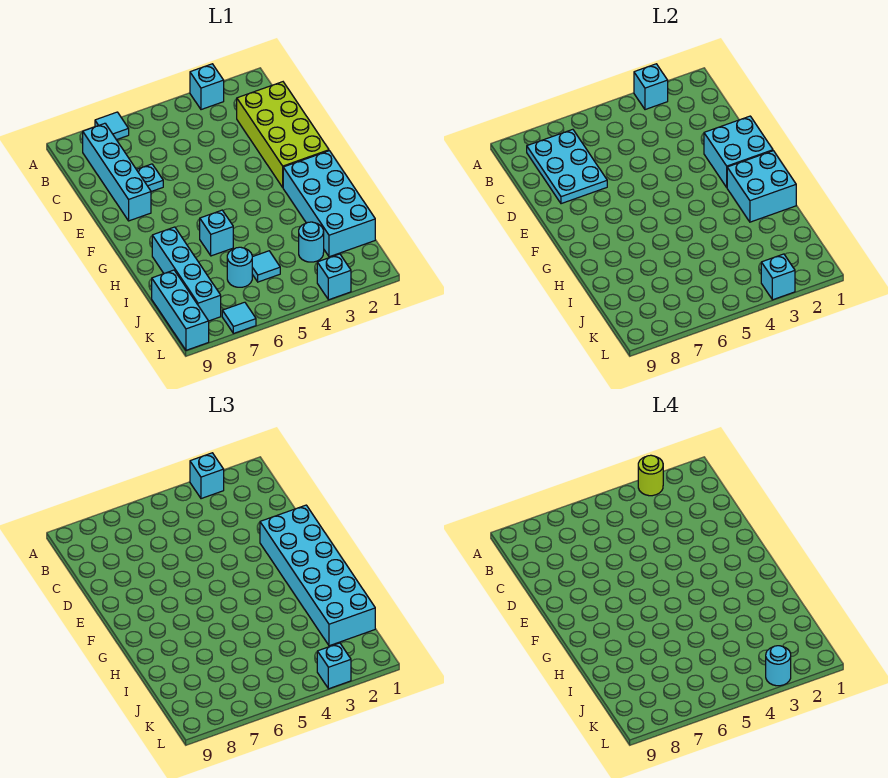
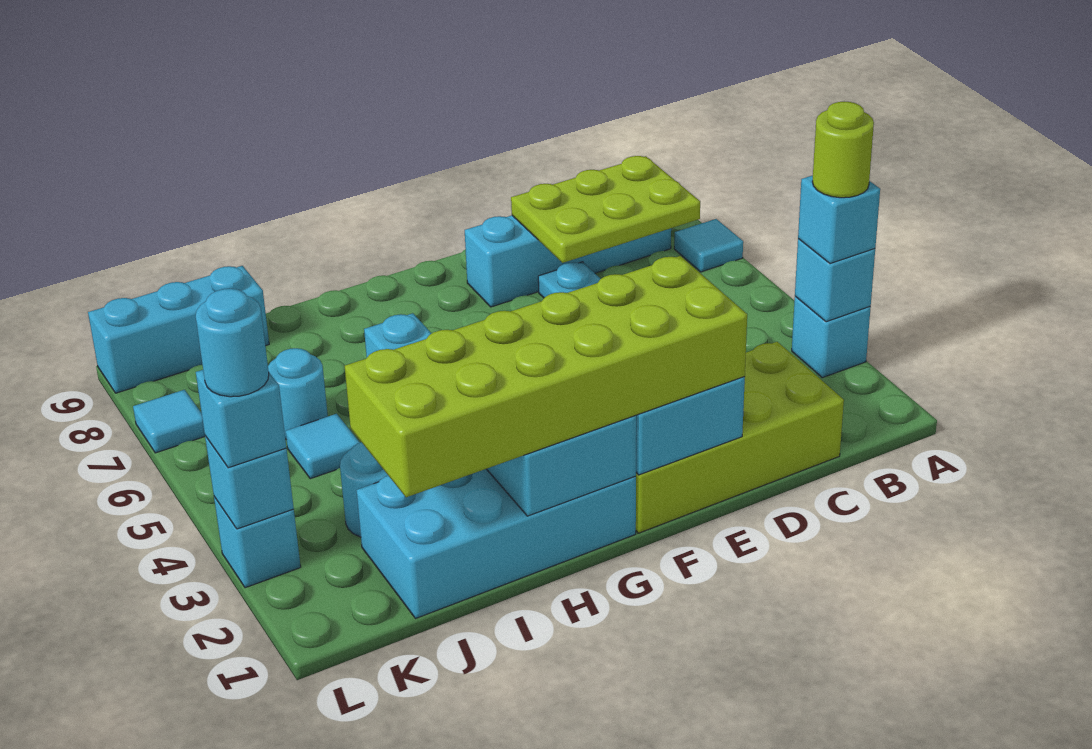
cyan 2x3 plate [527,129,607,204] -> lime 2x3 plate [511,156,700,263]
cyan 2x6 brick [260,505,375,646] -> lime 2x6 brick [345,256,747,497]
cyan 1x4 brick [152,227,221,321] -> none

